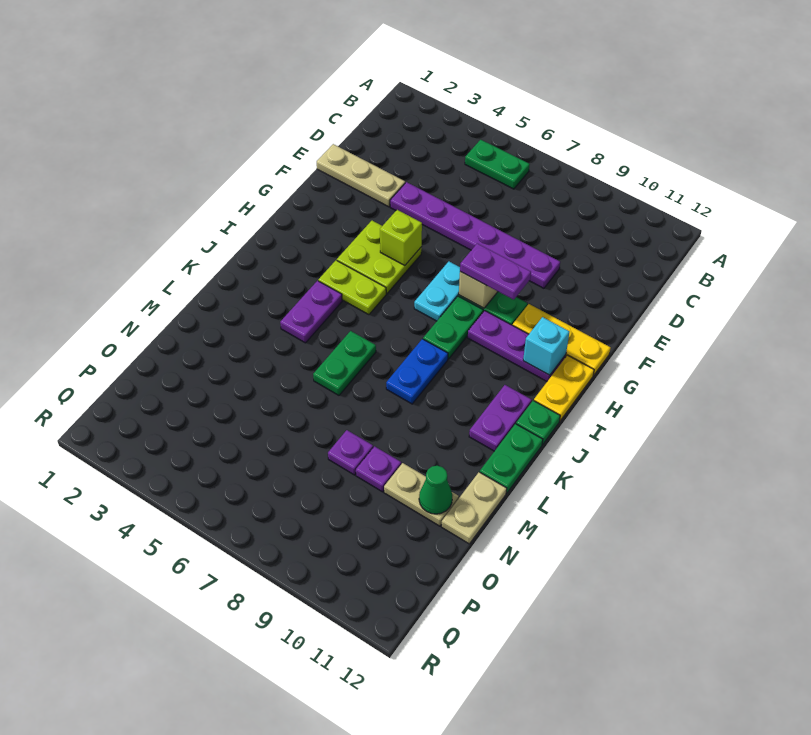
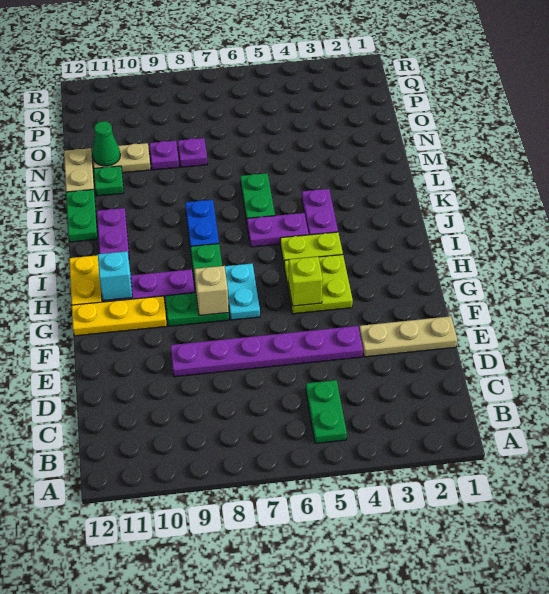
green 1x2 plate [465,140,530,189] -> green 1x2 plate turned to [306,380,347,443]
purple 1x2 plate [460,243,531,300] -> purple 1x2 plate moved to [247,213,308,247]
green 1x1 plate [516,400,560,445] -> green 1x1 plate moved to [94,166,124,196]

